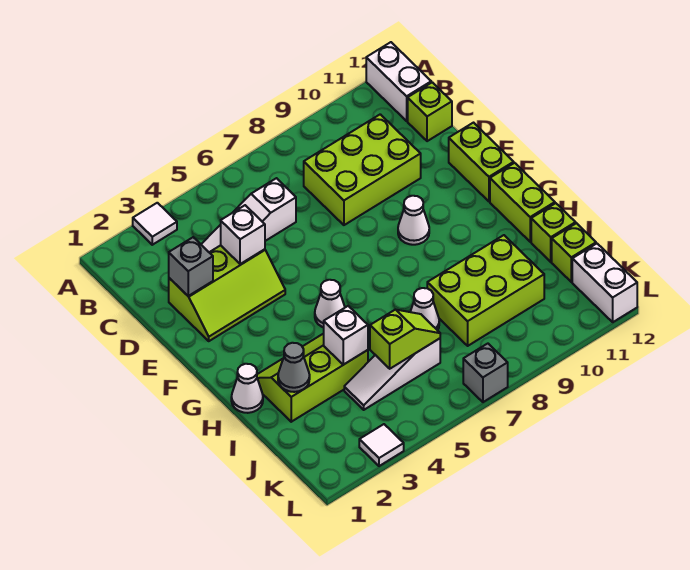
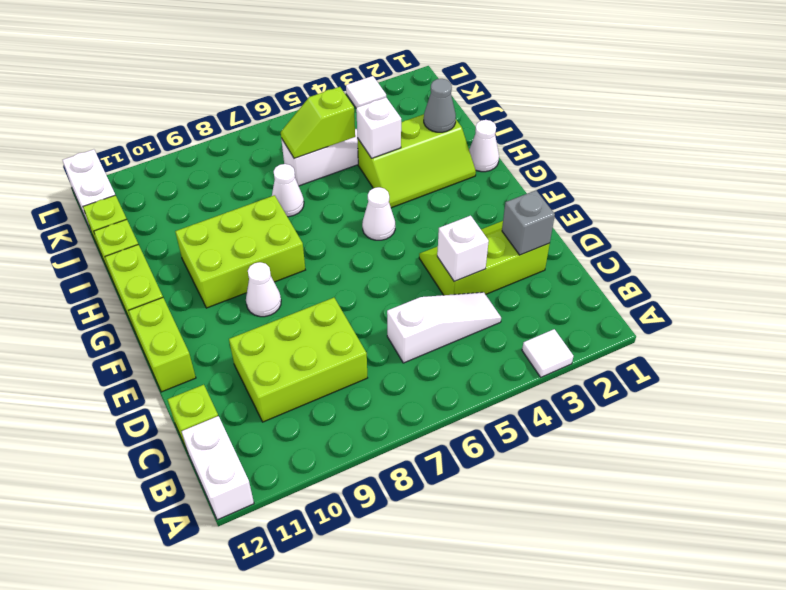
lime 2x3 brick [427,235,544,346] -> lime 2x3 brick moved to [175,195,305,308]
grey 1x1 brick [463,344,508,402] -> none

